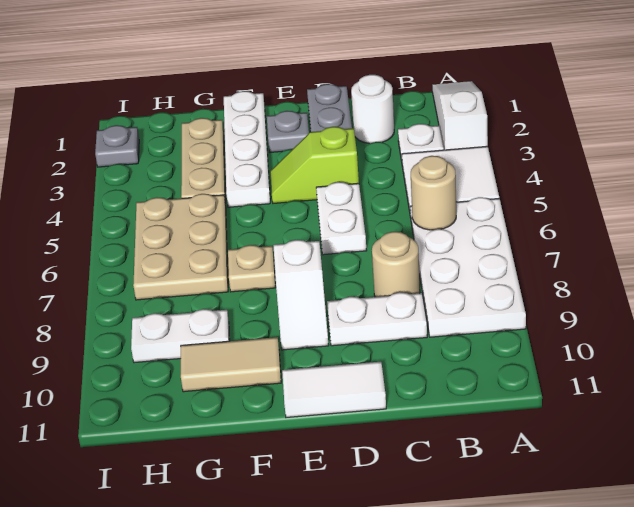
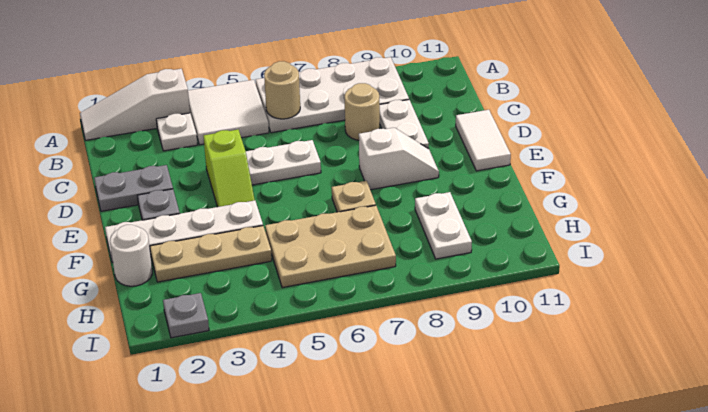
white 1x1 round brick [351,75,394,143] -> white 1x1 round brick moved to [110,225,152,286]
tan 1x2 tile [181,337,281,392] -> none

